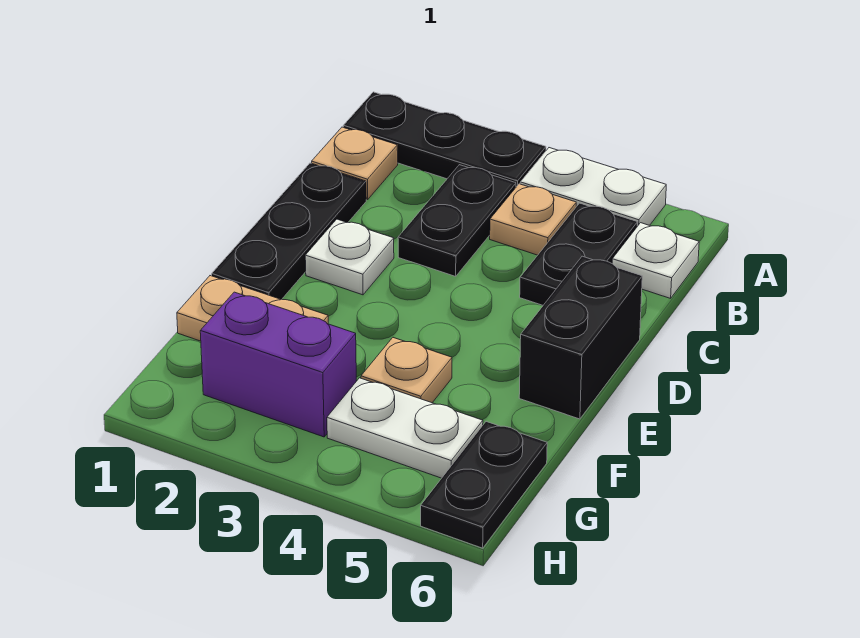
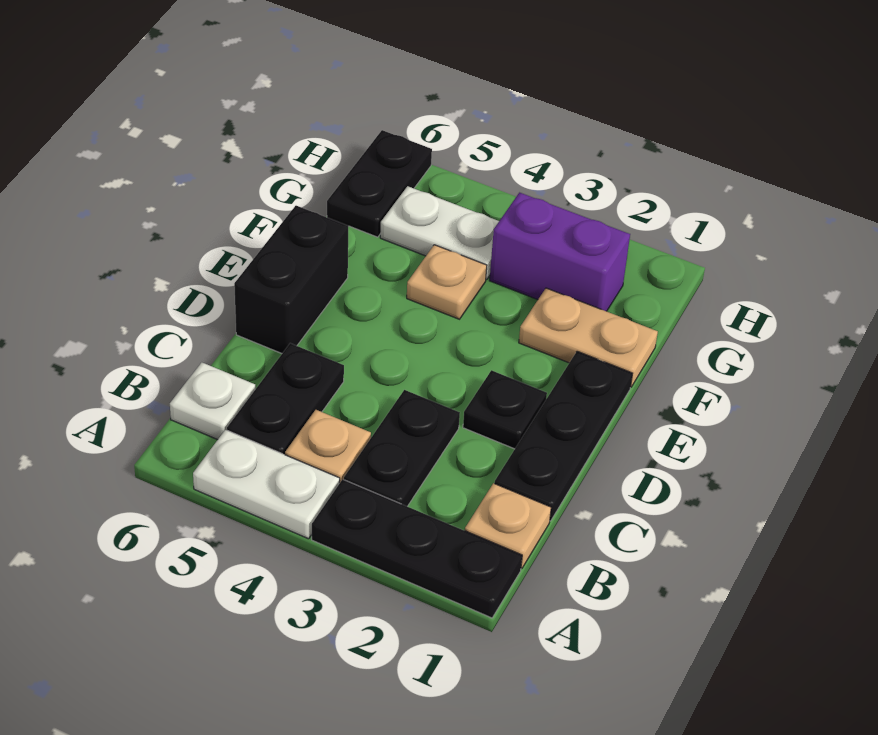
white 1x1 plate [305,219,394,295] -> black 1x1 plate [463,370,547,449]

